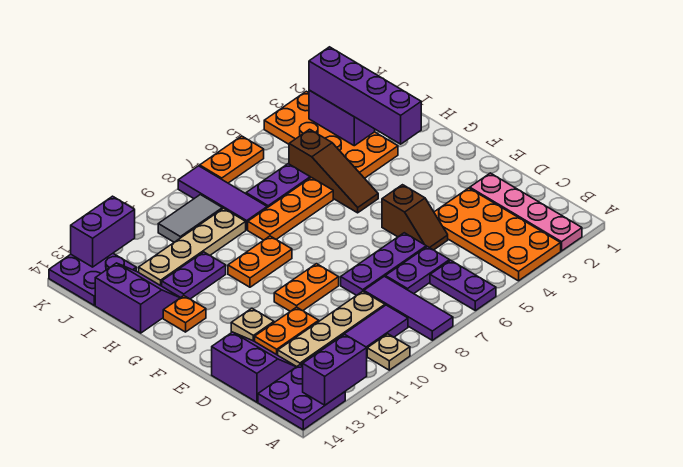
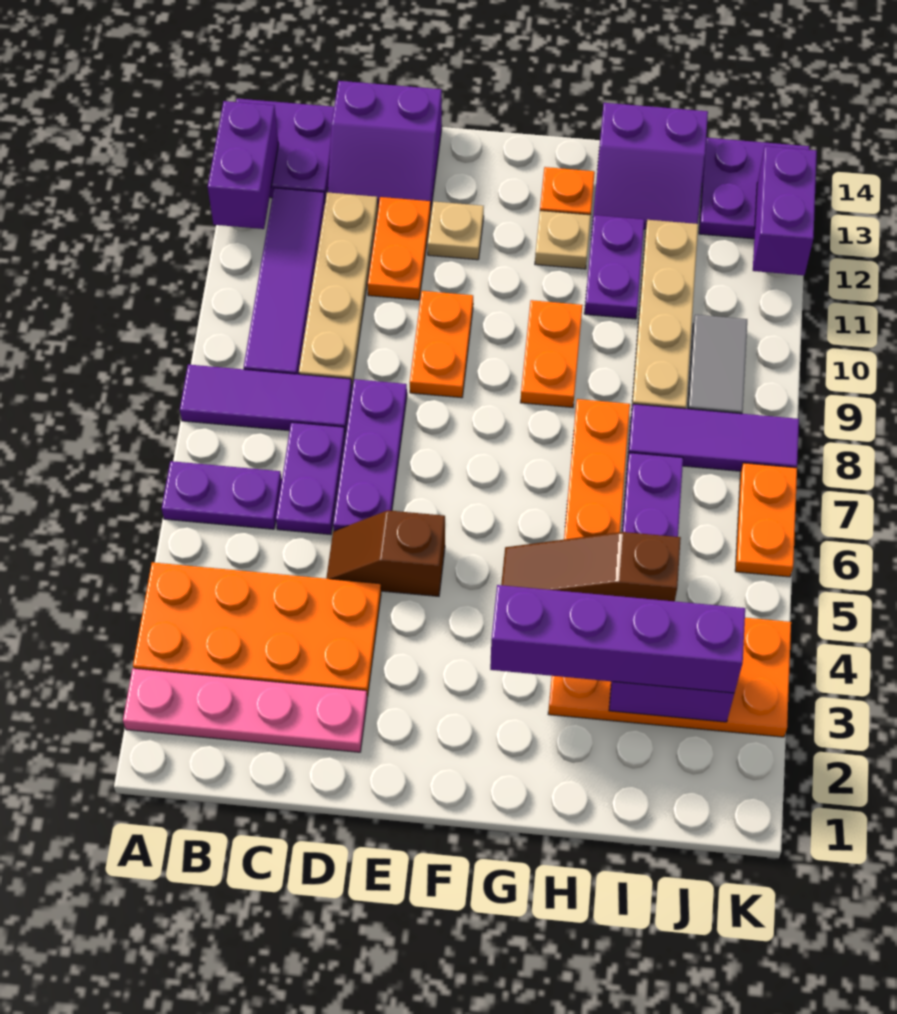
tan 1x1 plate [367,334,410,370] -> tan 1x1 plate moved to [535,211,591,269]

